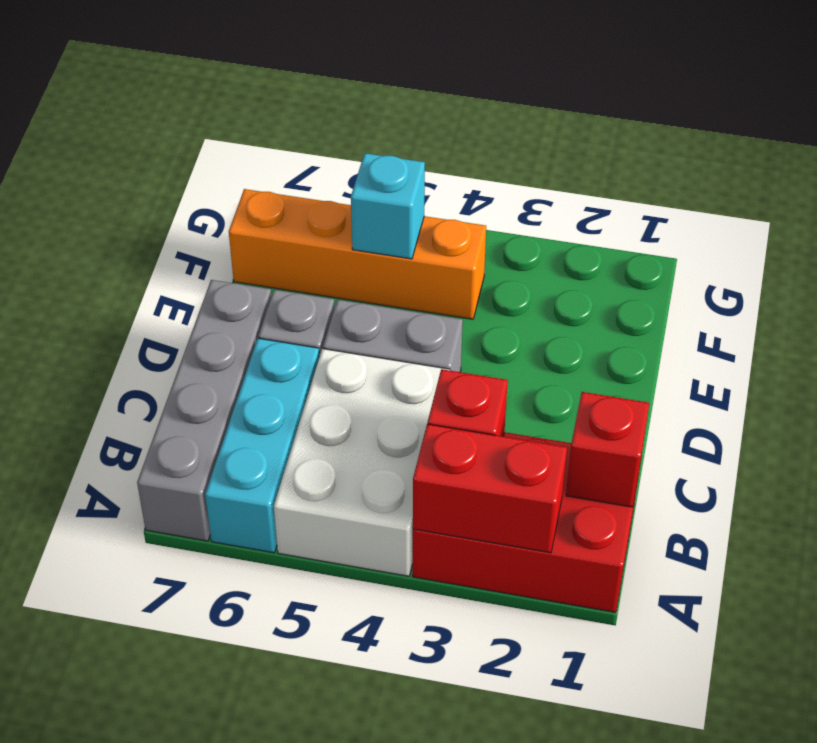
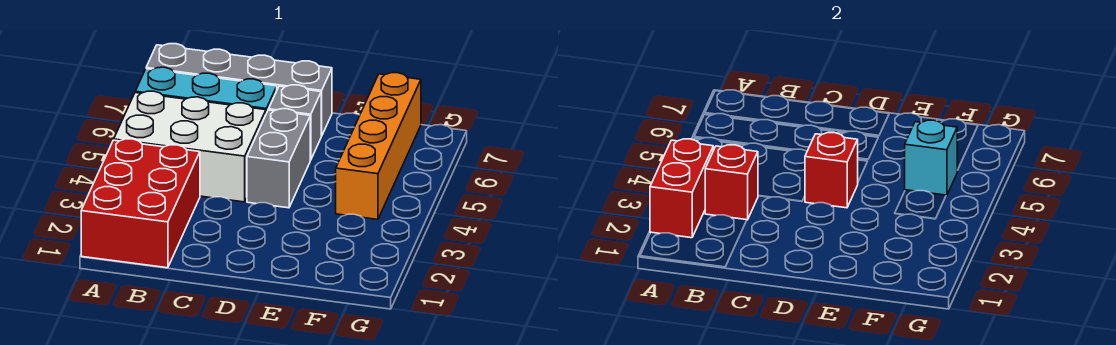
red 1x1 brick [566,392,649,507] -> red 1x1 brick moved to [805,132,858,208]

